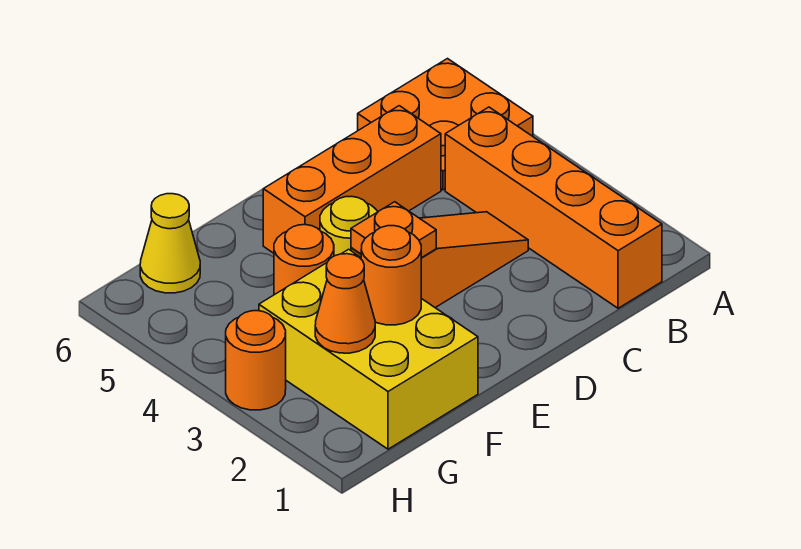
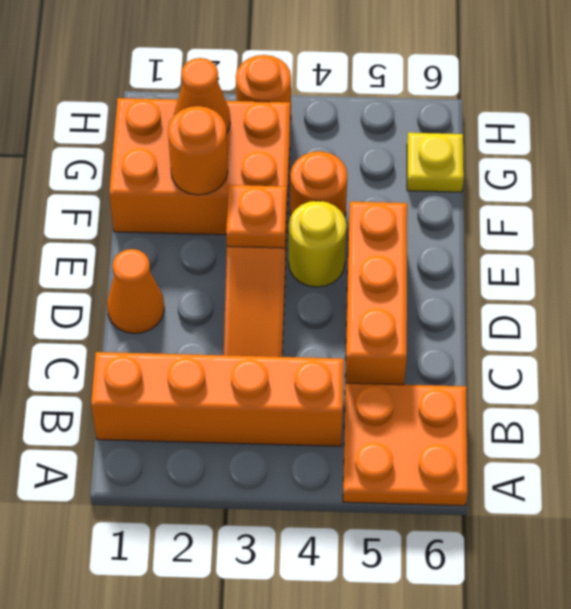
none -> orange 1x1 cone [107,249,164,334]
yellow 2x3 brick [259,249,478,449] -> orange 2x3 brick [109,98,290,235]
yellow 1x1 cone [140,194,200,293] -> yellow 1x1 plate [407,133,464,192]

